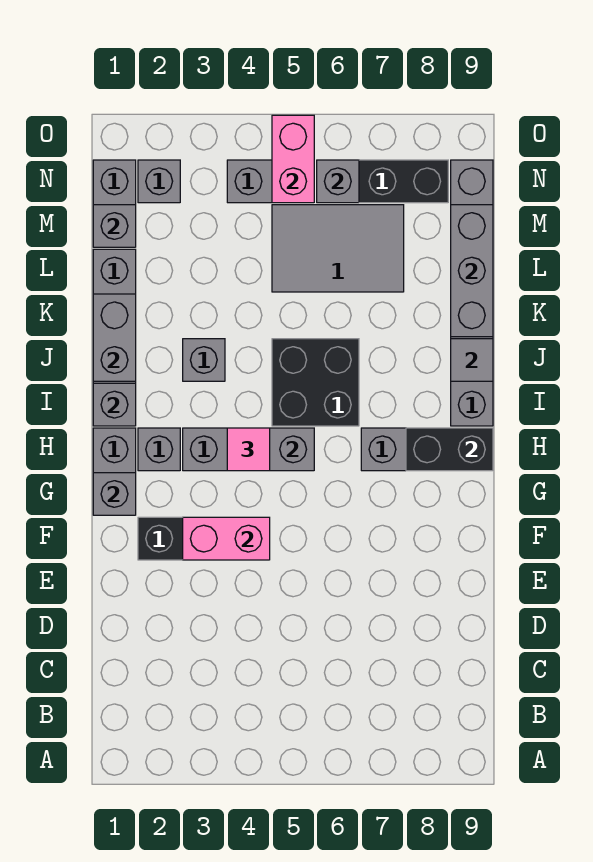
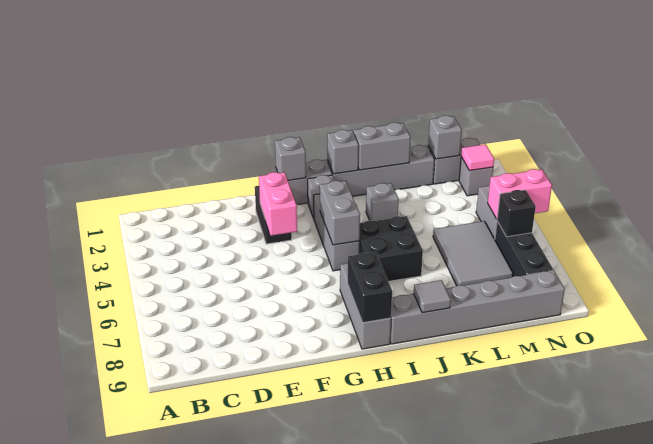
pink 1x1 tile [227,428,270,471] -> pink 1x1 tile moved to [461,144,494,171]
grey 1x3 brick [451,205,493,337] -> none
grey 1x1 brick [317,160,359,203] -> black 1x1 brick [497,190,536,237]

